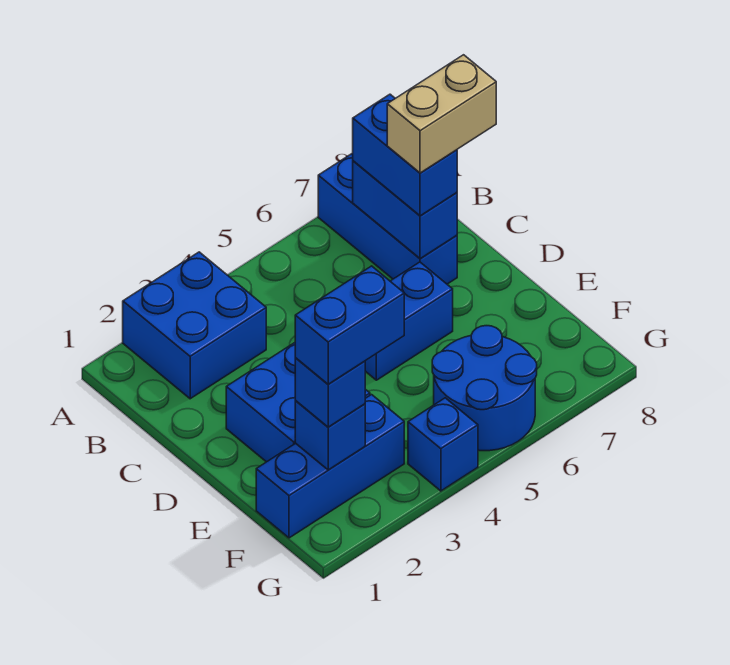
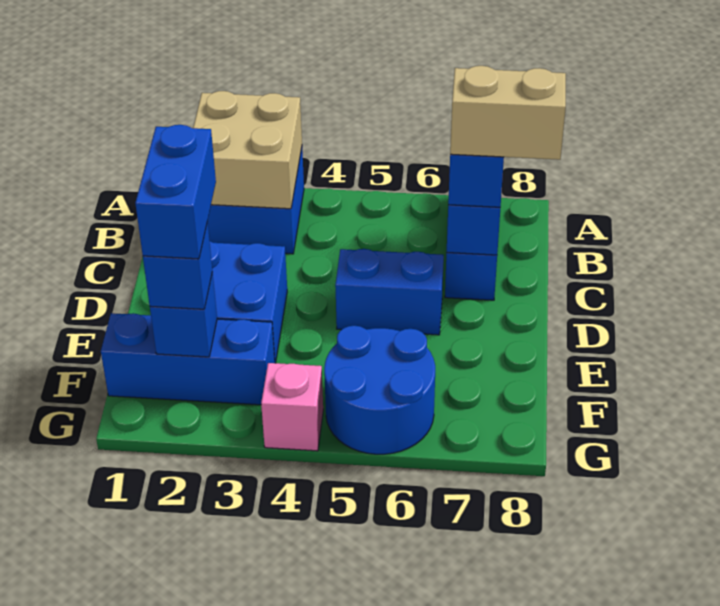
none -> tan 2x2 brick [193,91,302,209]
blue 1x2 brick [295,266,404,384] -> blue 1x2 brick turned to [135,125,216,259]
blue 1x1 brick [408,398,478,491] -> pink 1x1 brick [261,363,323,451]

